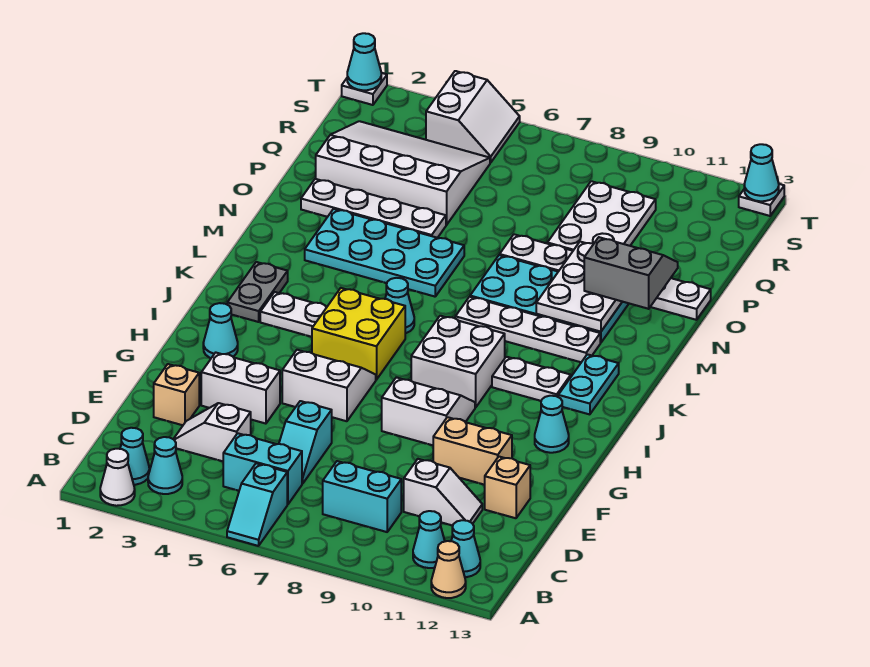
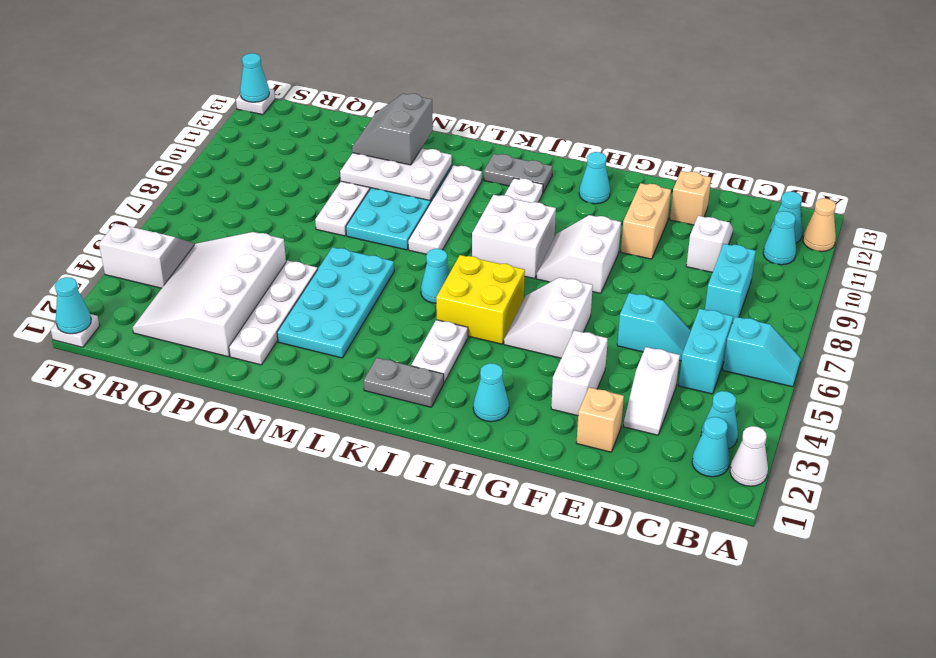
cyan 1x2 plate [558,354,619,414] -> grey 1x2 plate [484,154,553,192]
white 2x3 plate [547,181,656,251] -> none

